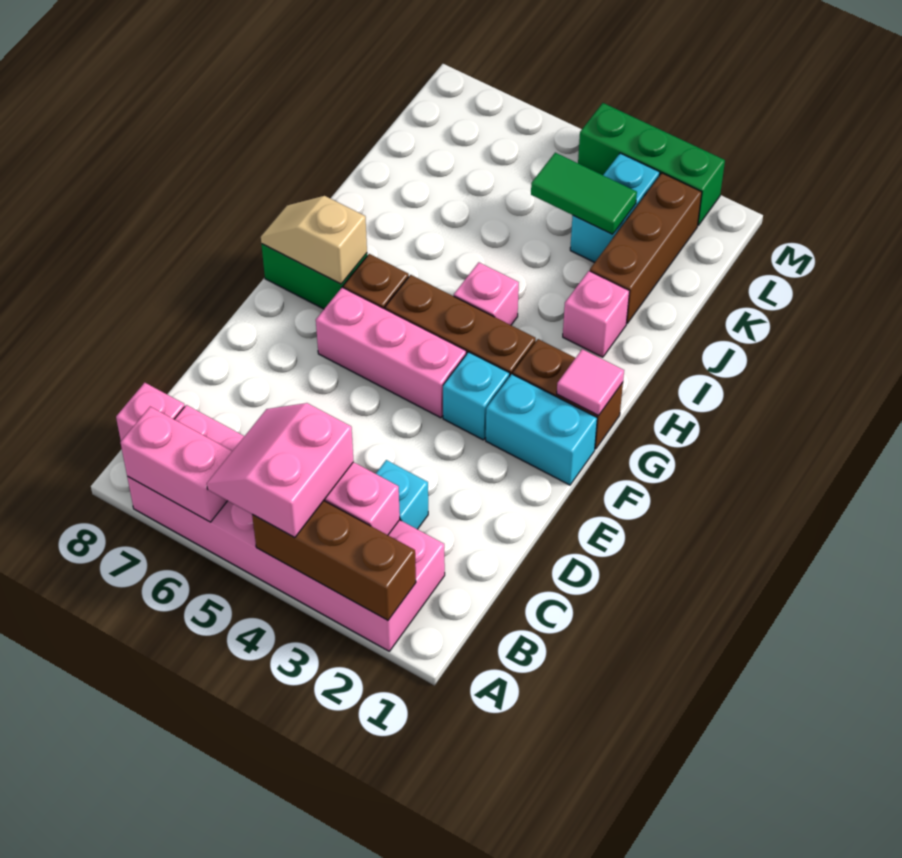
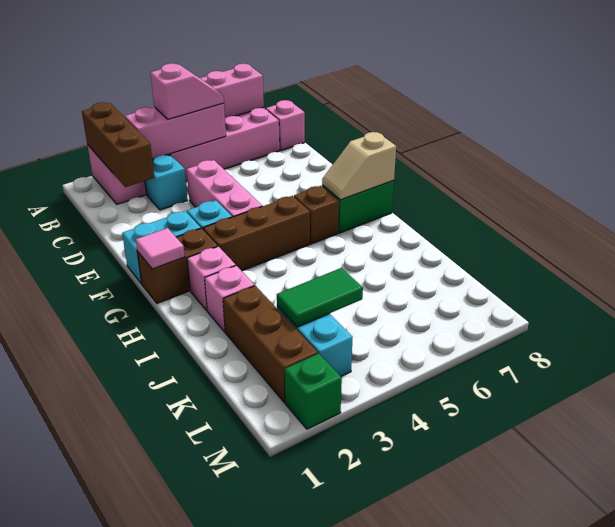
brown 1x3 brick [252,501,416,620] -> brown 1x3 brick turned to [82,102,154,187]
pink 2x2 slope [207,403,354,538] -> pink 1x2 slope [150,63,224,119]
pink 1x3 brick [316,287,466,418] -> pink 1x3 brick turned to [187,160,262,217]
tan 1x2 slope [261,196,367,284] -> tan 1x2 slope turned to [322,132,396,200]
pink 1x1 brick [454,262,519,325] -> pink 1x1 brick moved to [187,246,236,311]
green 1x3 brick [578,103,725,225] -> green 1x1 brick [285,354,342,429]

